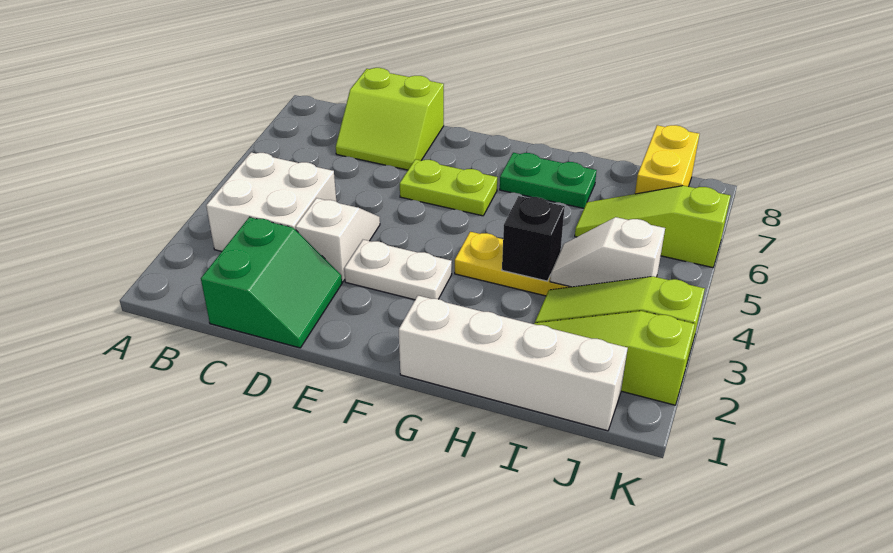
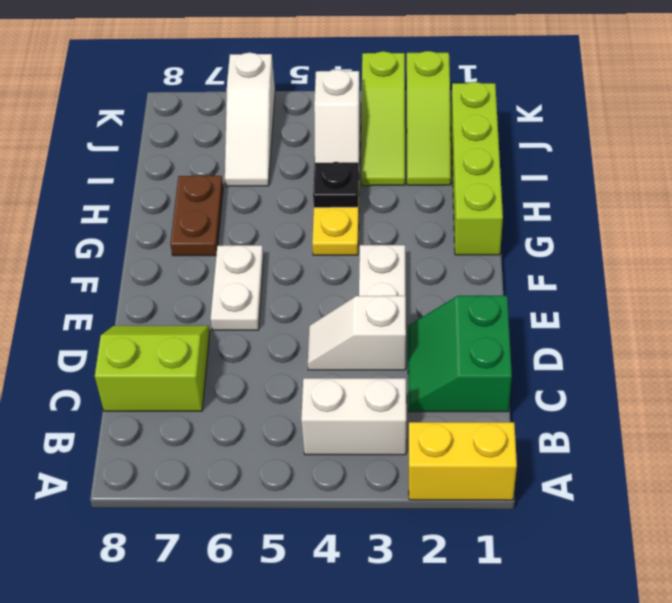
white 2x2 brick [206,152,336,251] -> white 1x2 brick [301,378,406,455]
green 2x2 slope [201,217,342,348] -> green 2x2 slope turned to [408,296,512,412]
lime 2x2 slope [336,68,444,170] -> lime 2x2 slope turned to [95,326,210,411]
lime 1x2 plate [400,159,497,216] -> white 1x2 plate [211,245,264,330]
white 1x4 brick [399,296,628,431] -> lime 1x4 brick [451,82,503,255]
green 1x2 plate [500,153,597,208] -> brown 1x2 plate [170,175,223,256]
black 1x1 brick [502,196,565,281] -> black 1x1 plate [313,162,359,208]
lime 1x3 slope [575,186,731,268] -> white 1x3 slope [225,52,275,186]
yellow 1x2 brick [635,125,699,194] -> yellow 1x2 brick moved to [409,422,517,500]

